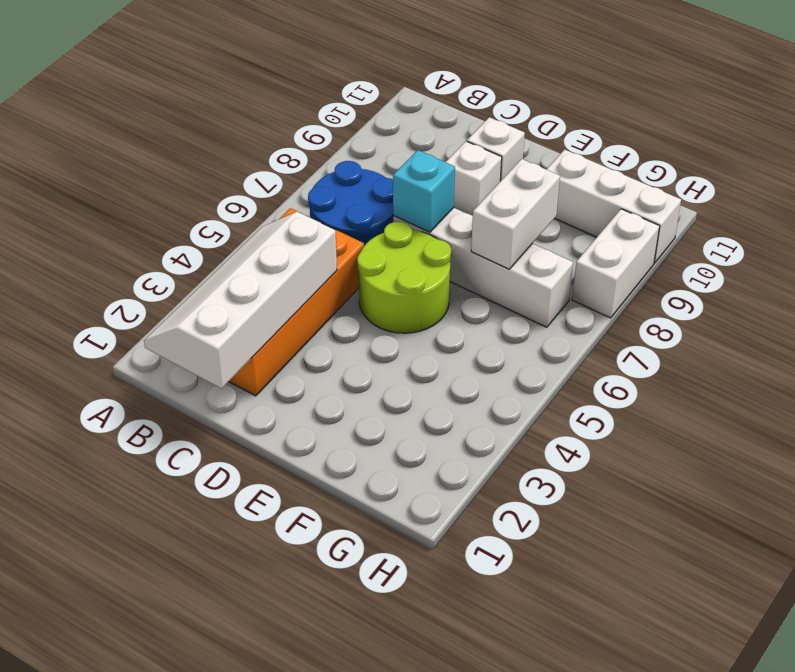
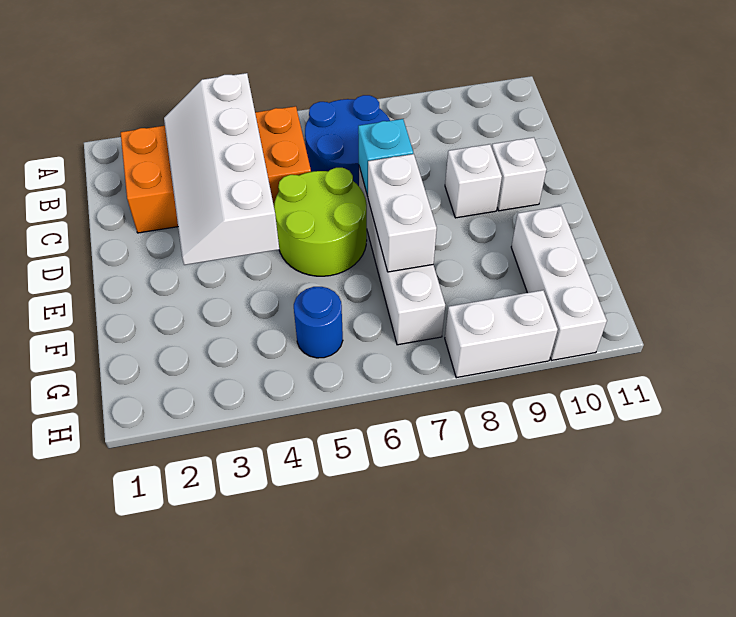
white 2x4 slope [144,212,337,388] -> white 2x4 slope turned to [164,73,279,265]
white 1x2 brick [471,159,560,269] -> white 1x2 brick turned to [368,154,437,272]
none -> blue 1x1 round brick [294,287,343,358]

